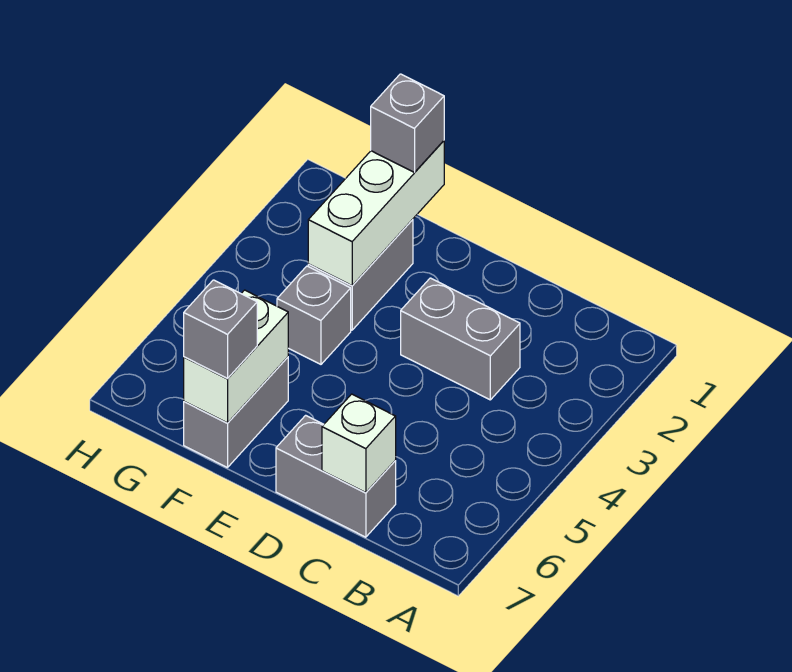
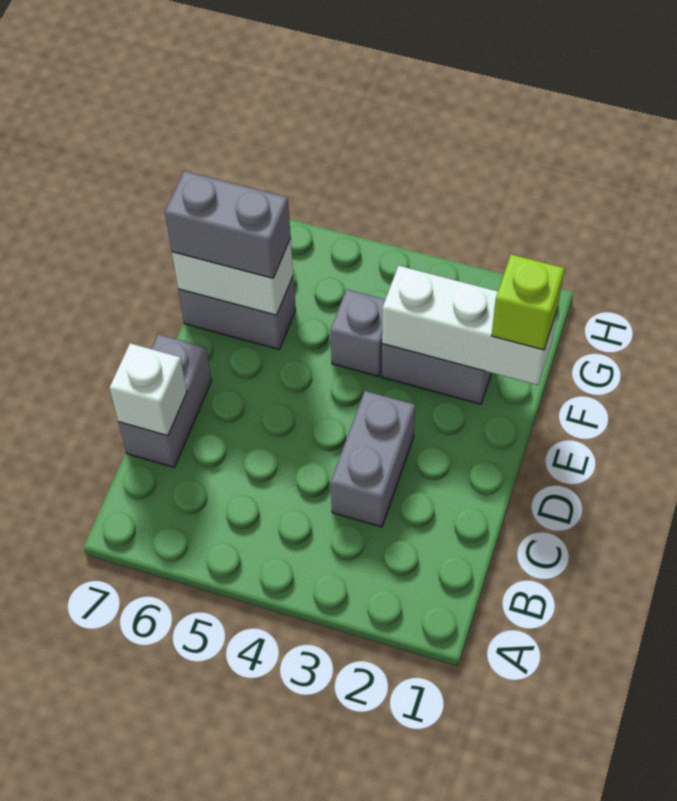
grey 1x1 brick [371,74,444,172] -> lime 1x1 brick [492,254,564,350]
grey 1x1 brick [184,280,257,378] -> grey 1x2 brick [165,171,291,278]

